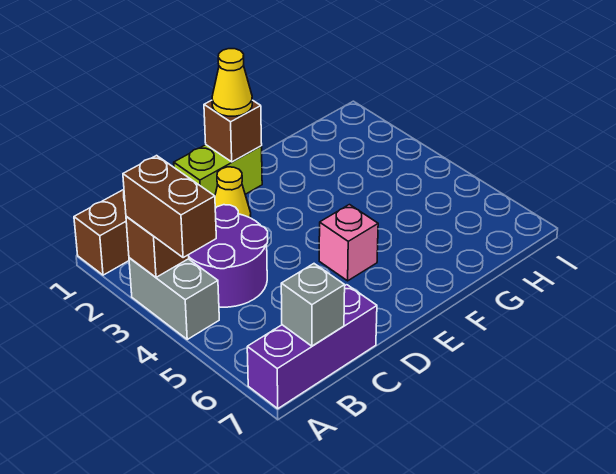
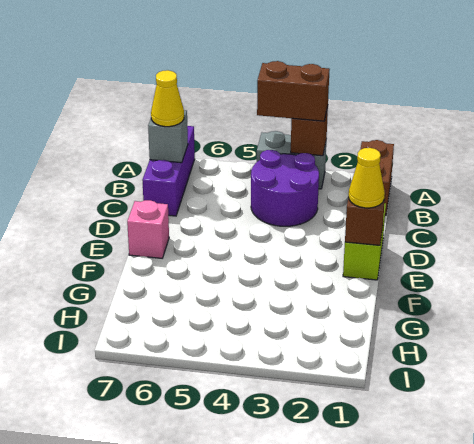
yellow 1x1 cone [215,167,251,218] -> yellow 1x1 cone moved to [151,70,184,127]
pink 1x1 brick [319,205,378,281] -> pink 1x1 brick moved to [127,200,169,258]

